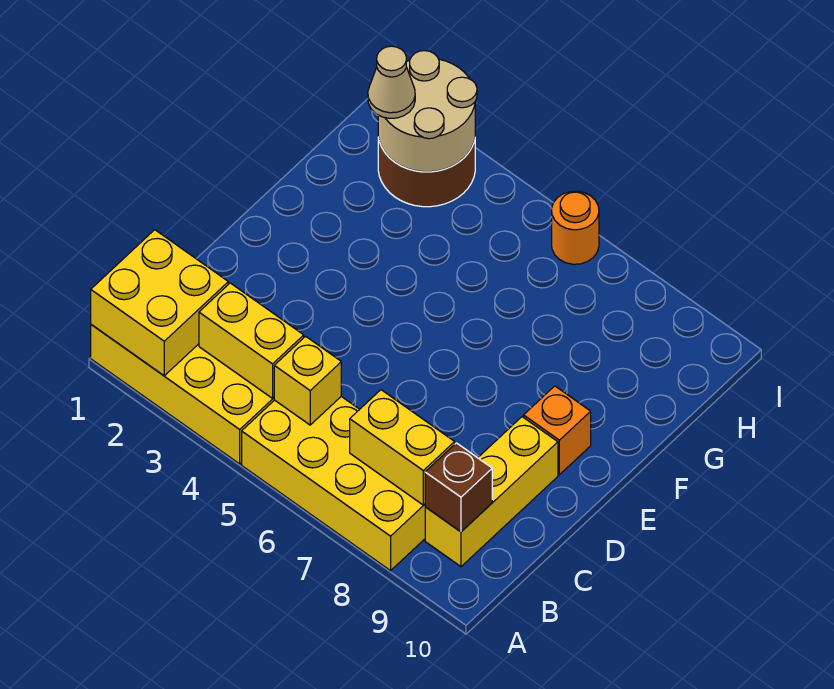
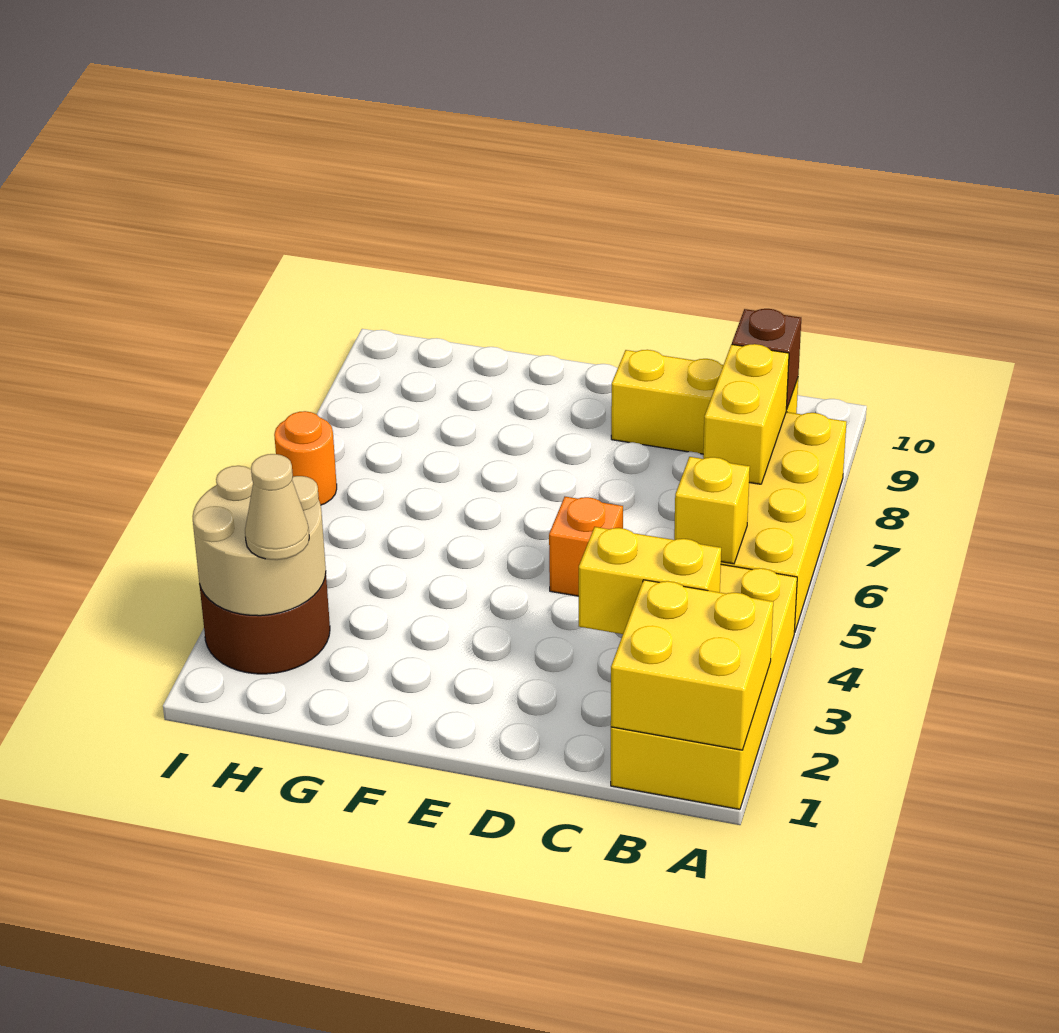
yellow 1x2 brick [199,283,304,398] -> yellow 1x2 brick turned to [578,527,721,634]
orange 1x1 brick [524,386,591,475] -> orange 1x1 brick moved to [549,497,623,596]

